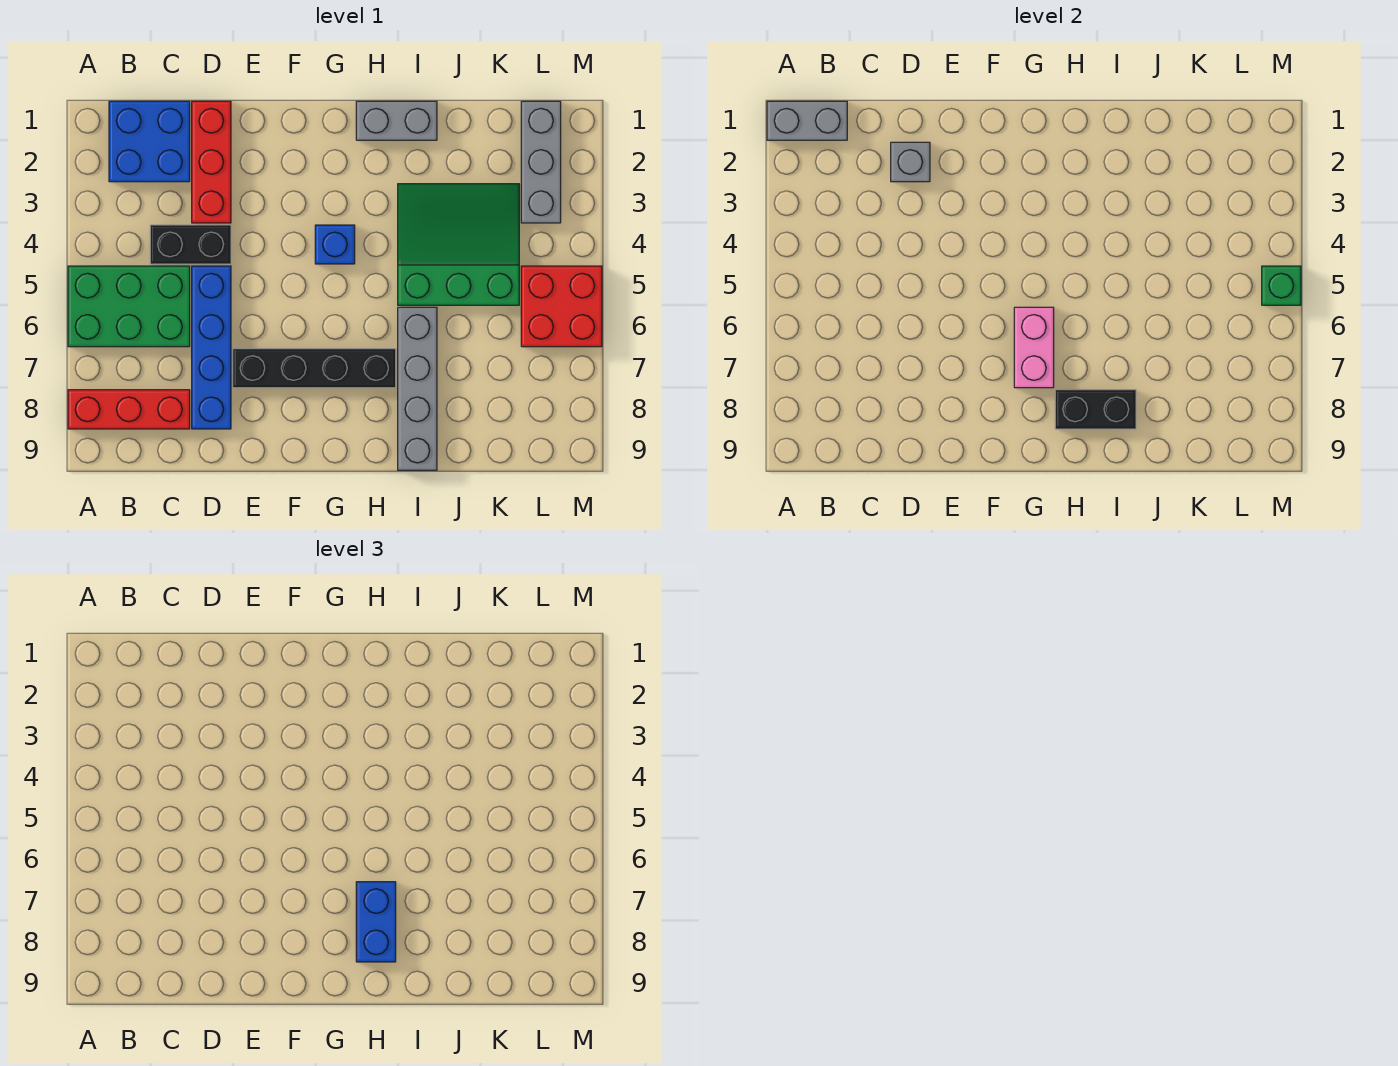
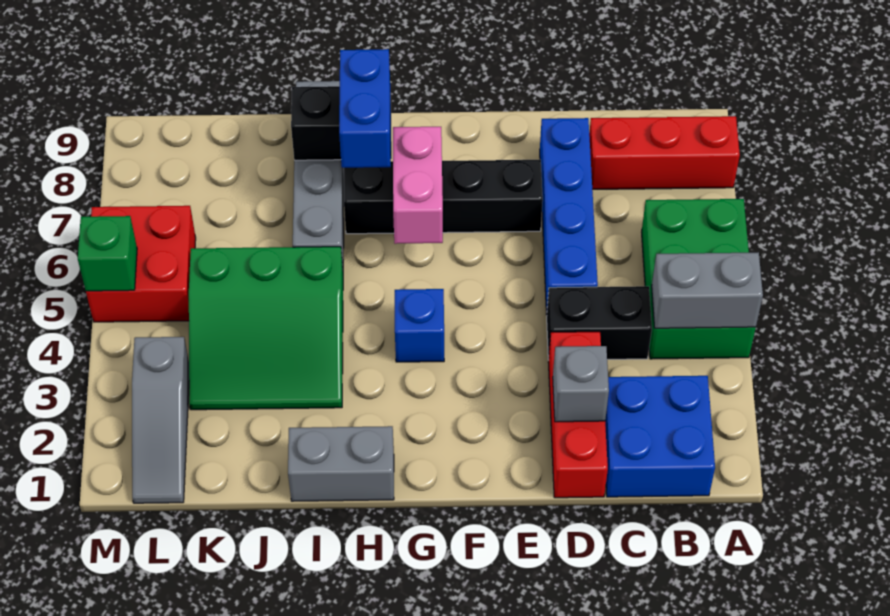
grey 1x2 brick [767,101,847,140] -> grey 1x2 brick moved to [652,252,763,328]
green 2x3 brick [68,266,190,347] -> green 2x3 brick turned to [642,199,756,359]
grey 1x3 brick [521,101,561,223] -> grey 1x3 slope [132,337,189,503]

